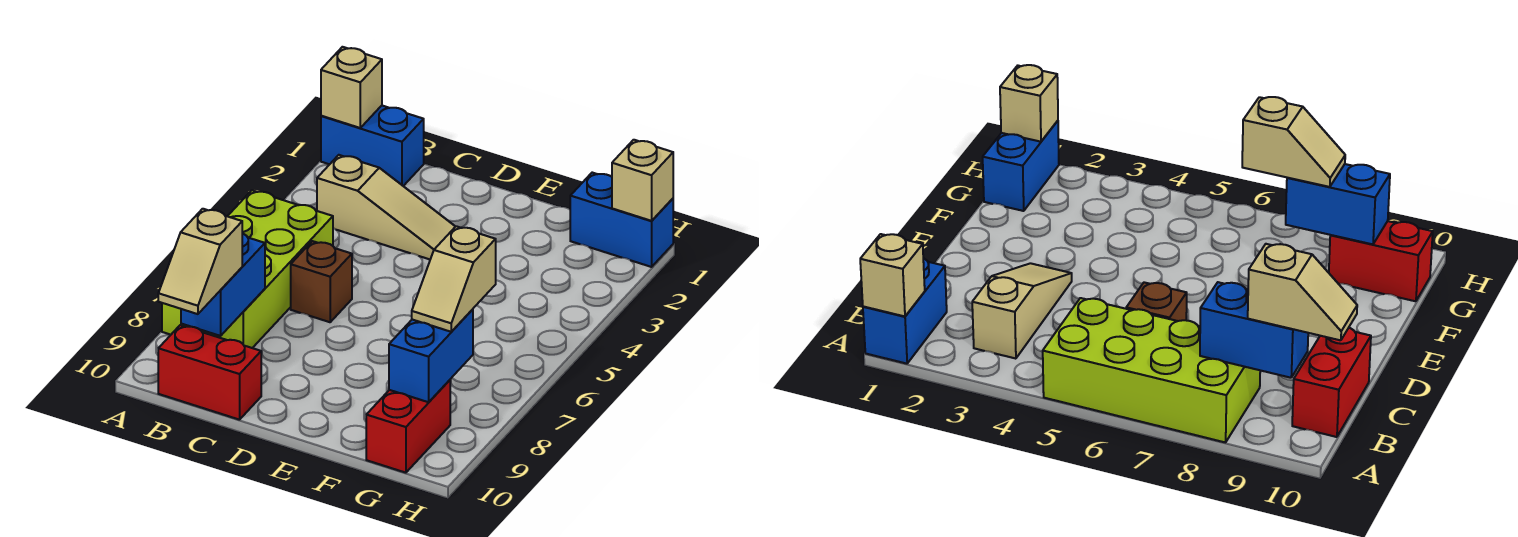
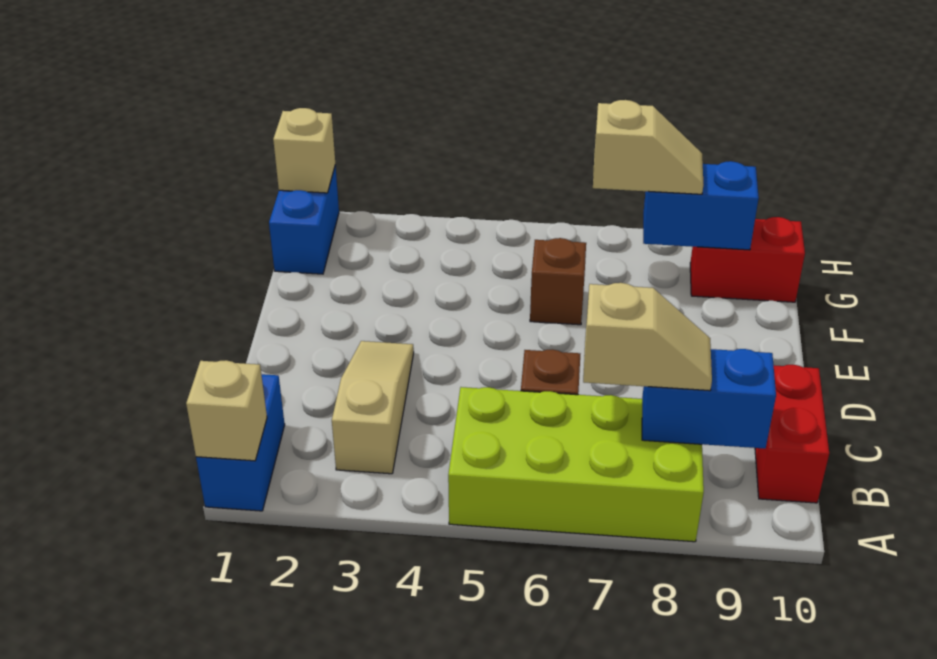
tan 1x2 slope [158,209,242,314] -> tan 1x2 slope moved to [583,283,712,391]
none -> brown 1x1 brick [530,238,586,325]

